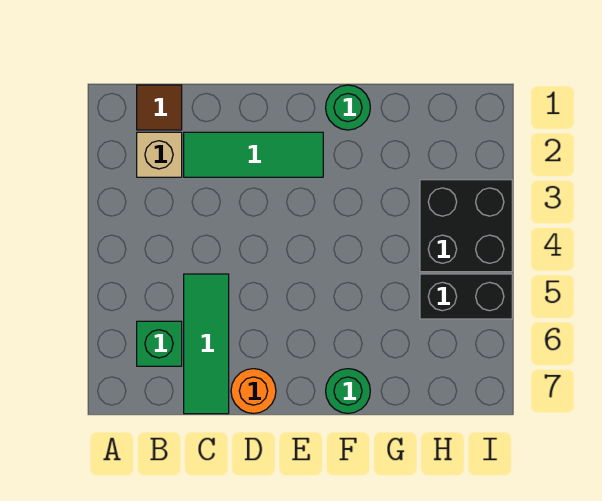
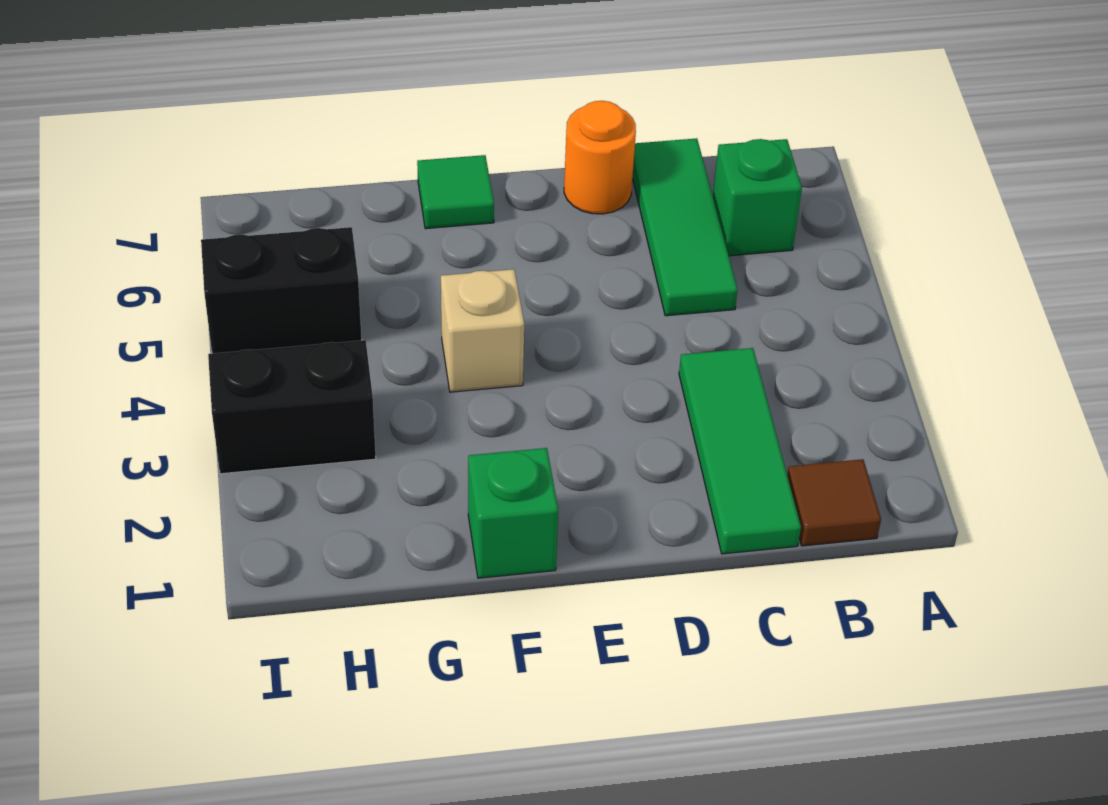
tan 1x1 brick [137,132,182,177] -> tan 1x1 brick moved to [441,269,524,392]
green 1x3 tile [184,132,323,177] -> green 1x3 tile turned to [679,348,801,554]
green 1x1 round brick [326,85,370,130] -> green 1x1 brick [468,448,558,578]
green 1x1 round brick [326,369,370,413] -> green 1x1 tile [417,155,494,229]
black 2x2 brick [420,180,512,272] -> black 1x2 brick [208,340,376,474]

